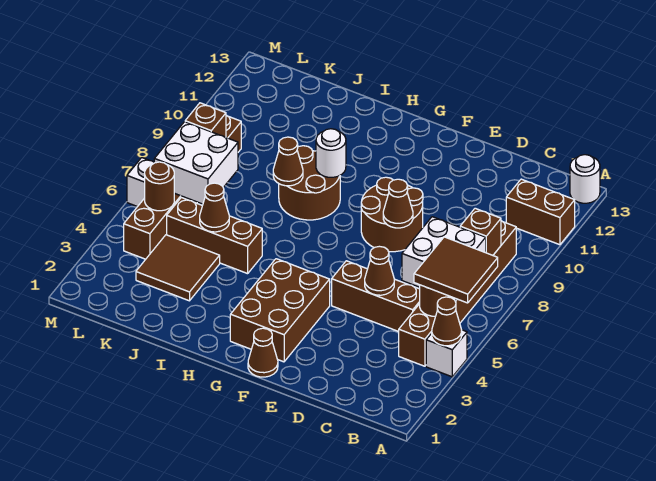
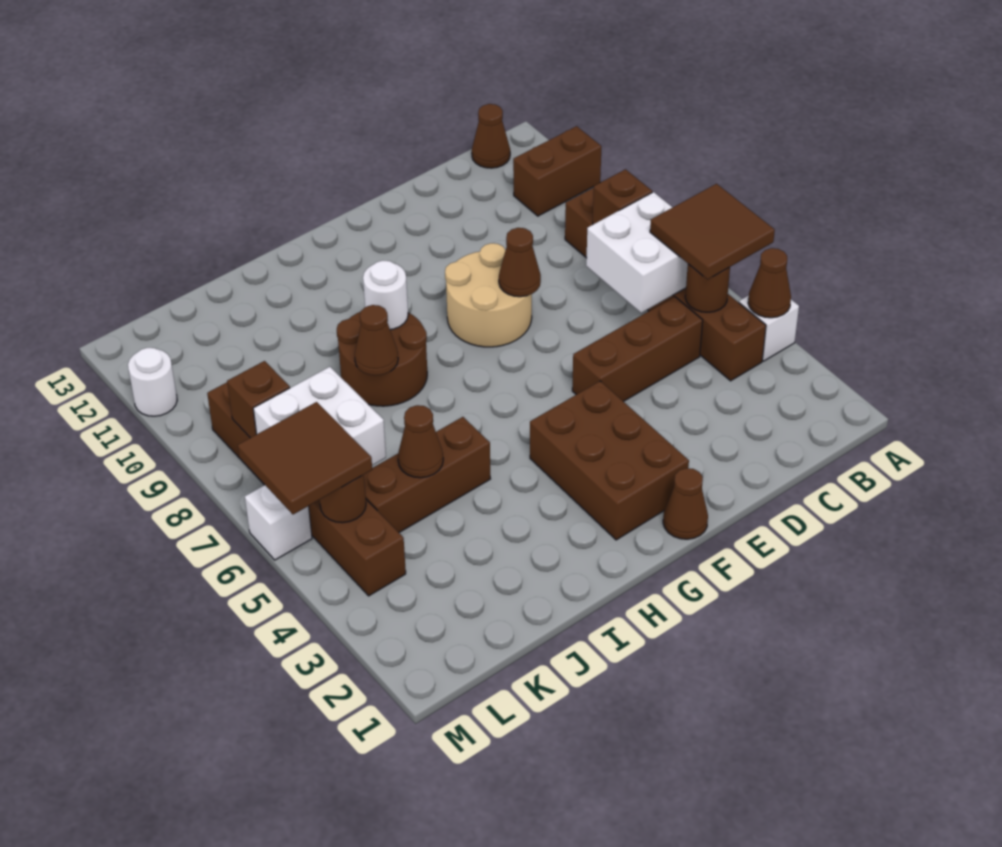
white 1x1 round brick [570,155,600,203] -> white 1x1 round brick moved to [128,348,177,416]
brown 1x1 cone [365,246,394,295] -> brown 1x1 cone moved to [472,104,510,168]
brown 2x2 round brick [361,177,423,252] -> tan 2x2 round brick [445,243,532,347]
brown 2x2 tile [136,235,220,301] -> brown 2x2 tile moved to [238,402,372,514]

